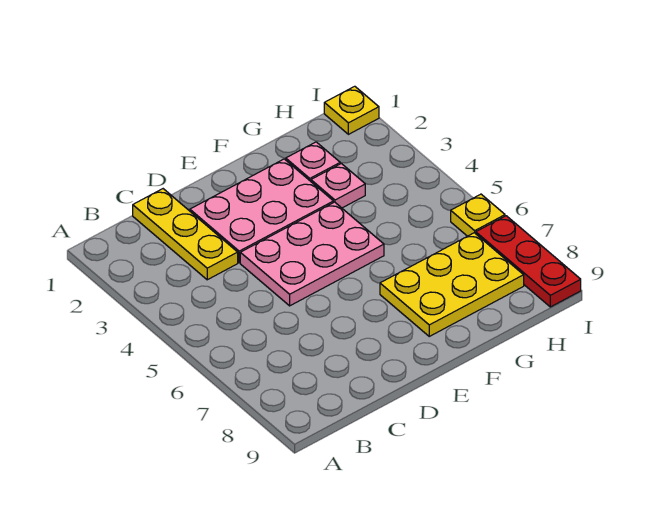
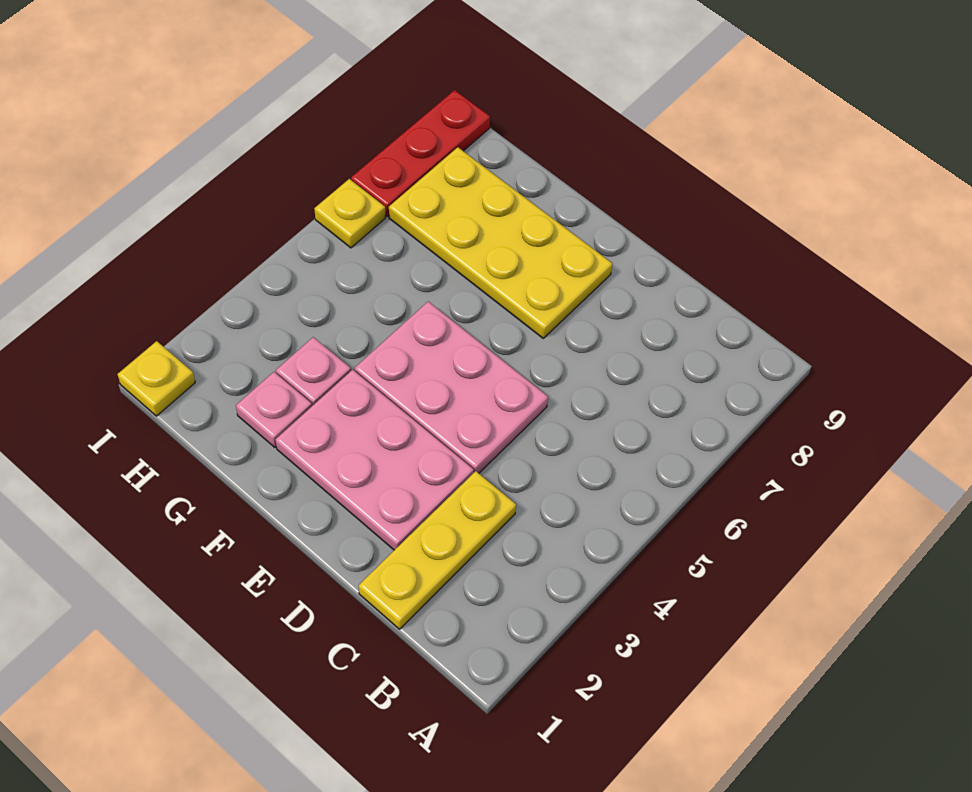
yellow 2x3 plate [380,233,524,336] -> yellow 2x4 plate [389,147,613,338]

